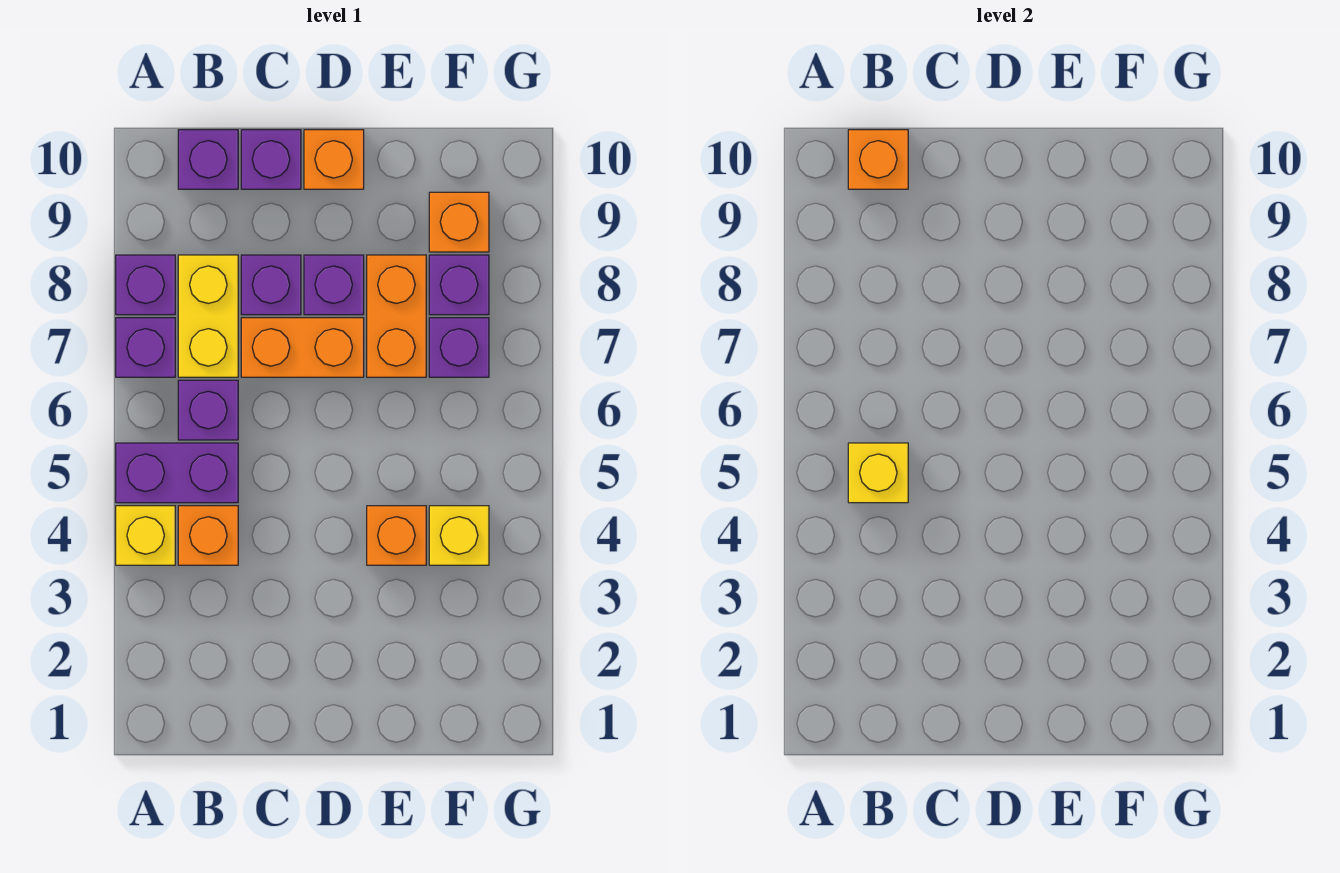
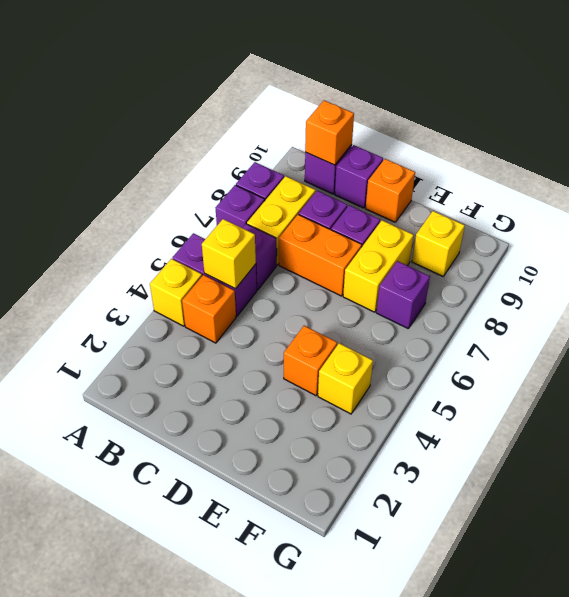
orange 1x2 brick [367,255,426,377] -> yellow 1x2 brick [343,220,414,312]
purple 1x1 brick [429,255,489,315] -> none
orange 1x1 brick [429,192,489,252] -> yellow 1x1 brick [412,211,465,276]

